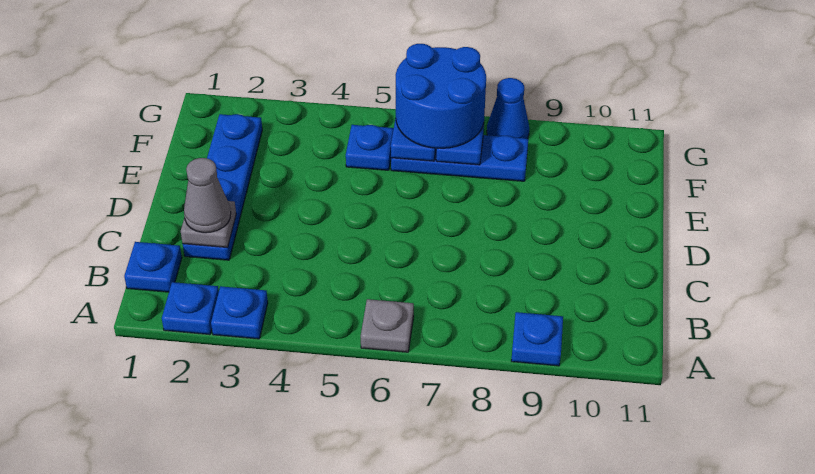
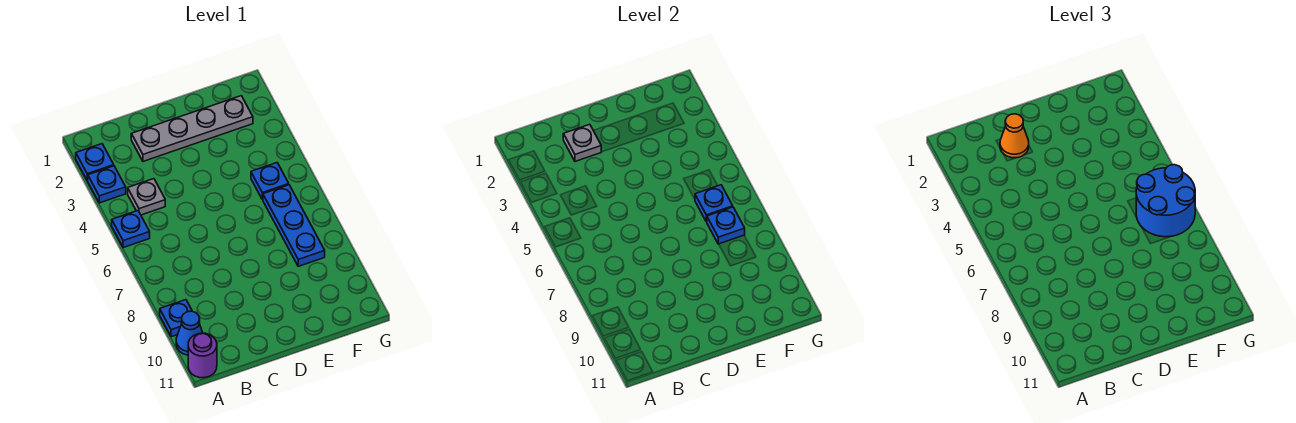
grey 1x1 plate [361,299,414,352] -> grey 1x1 plate moved to [128,179,165,215]
none -> purple 1x1 round brick [188,333,217,378]
blue 1x1 plate [124,242,182,292] -> blue 1x1 plate moved to [112,211,150,248]
blue 1x4 plate [183,114,262,260] -> grey 1x4 plate [131,96,253,161]
grey 1x1 cone [184,158,231,233] -> orange 1x1 cone [1000,114,1029,158]
blue 1x1 cone [487,78,529,139] -> blue 1x1 cone moved to [176,311,203,355]

